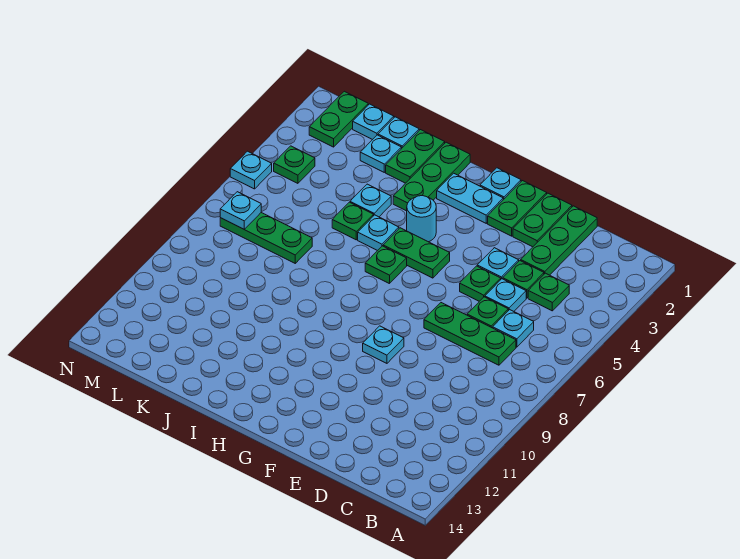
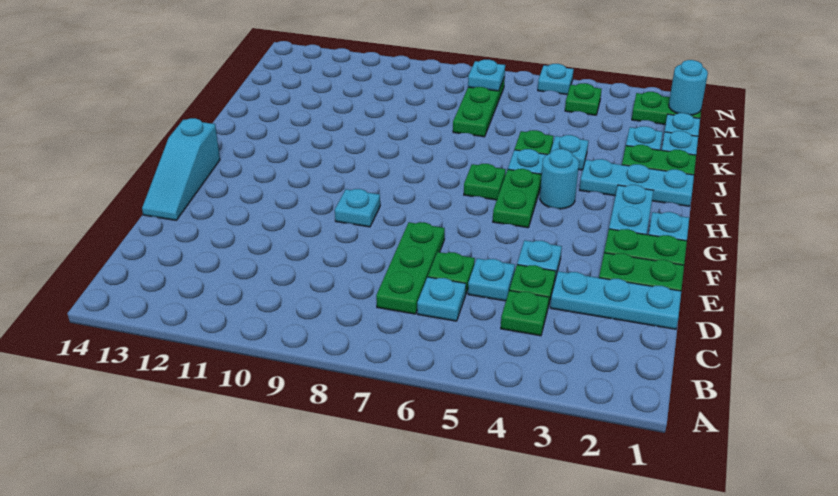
green 1x3 plate [521,206,597,275] -> cyan 1x3 plate [550,271,681,329]
green 1x1 plate [460,266,501,301] -> none
none -> cyan 1x3 slope [142,118,220,220]
green 1x3 plate [393,142,470,211] -> cyan 1x3 plate [580,159,694,206]
none -> cyan 1x1 round brick [669,60,708,115]

